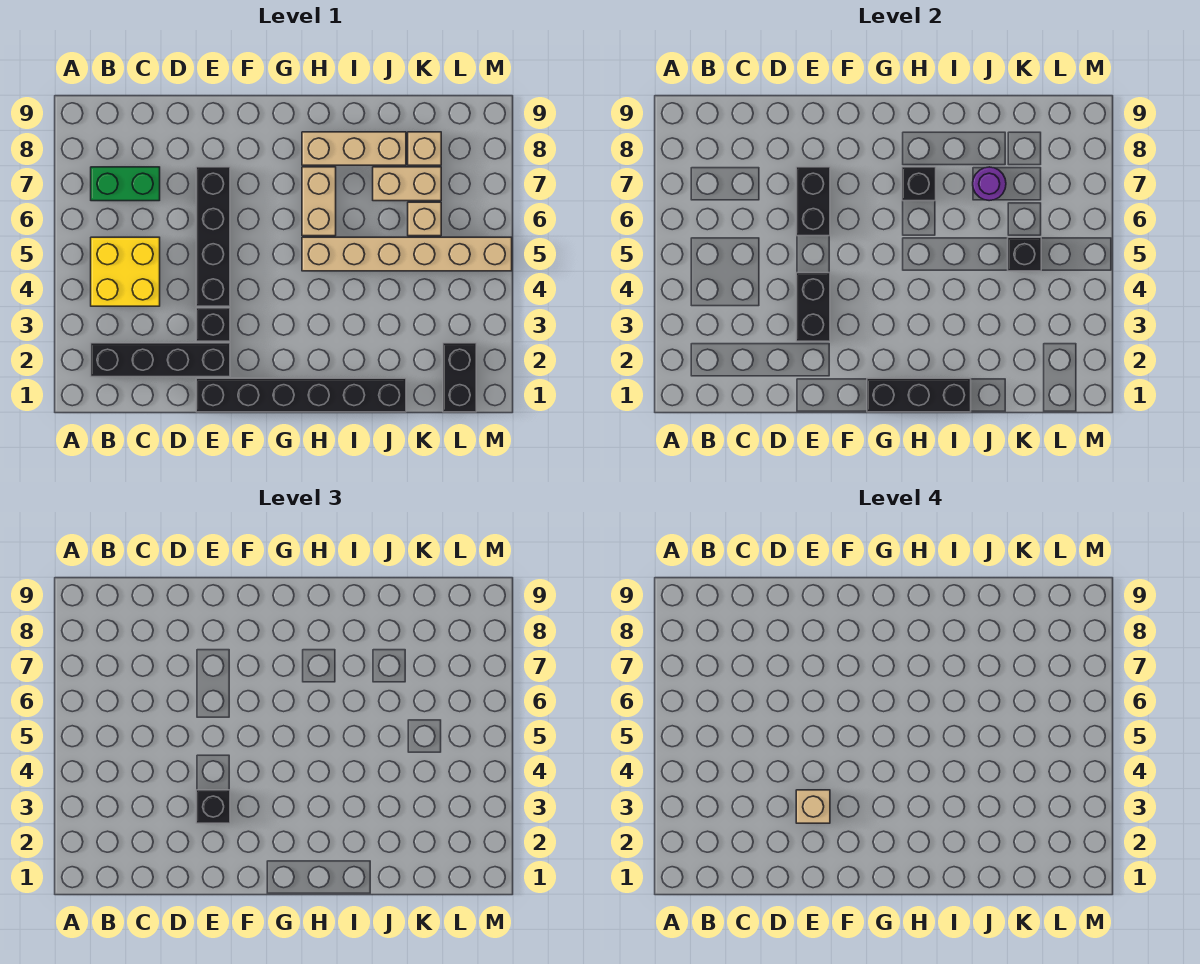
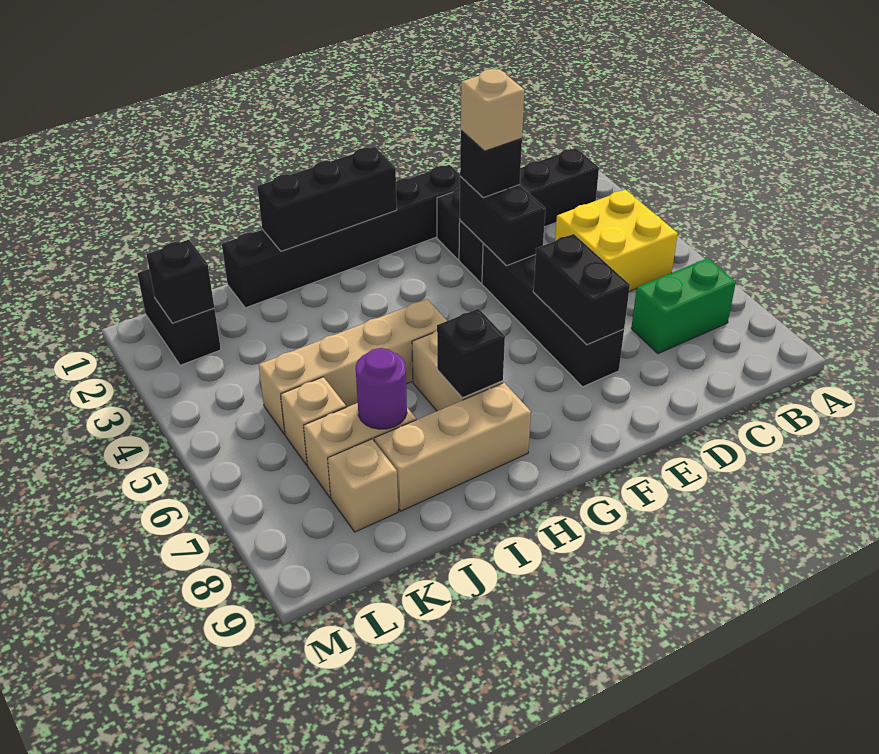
tan 1x6 brick [302,237,512,271] -> tan 1x4 brick [259,299,447,434]
black 1x1 brick [1008,237,1041,271] -> black 1x1 brick moved to [147,240,214,323]

